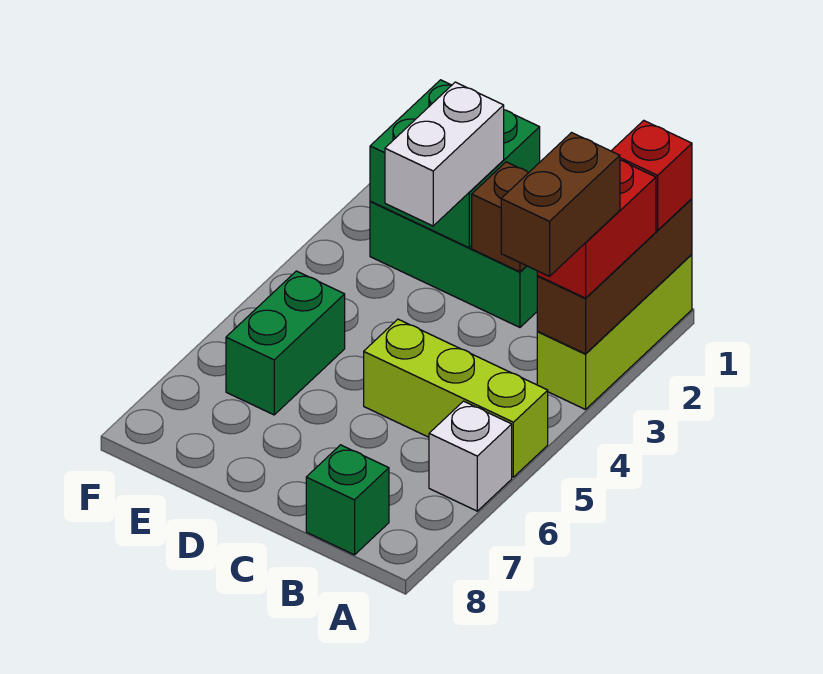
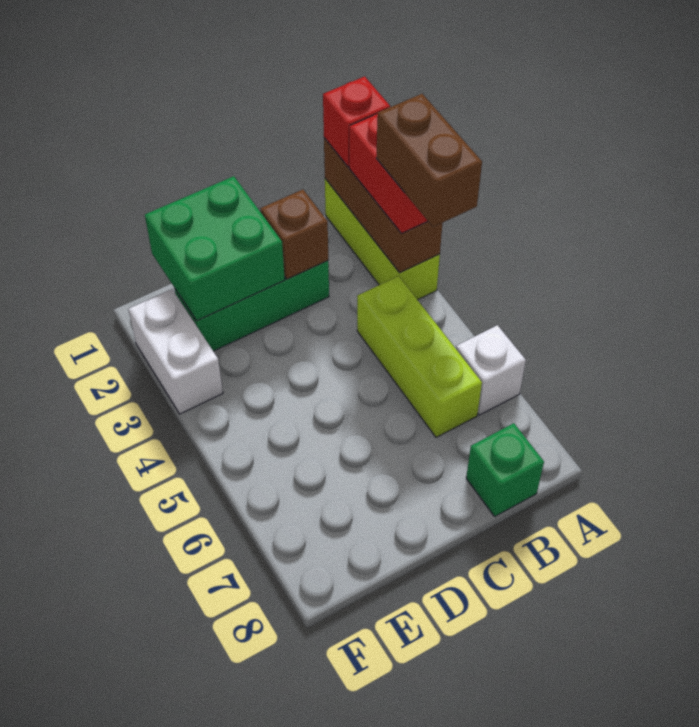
lime 1x3 brick [364,319,548,477] -> lime 1x3 brick turned to [357,276,482,437]
white 1x2 brick [385,82,504,226] -> white 1x2 brick moved to [129,289,223,414]
green 1x2 brick [226,271,345,415] -> none

